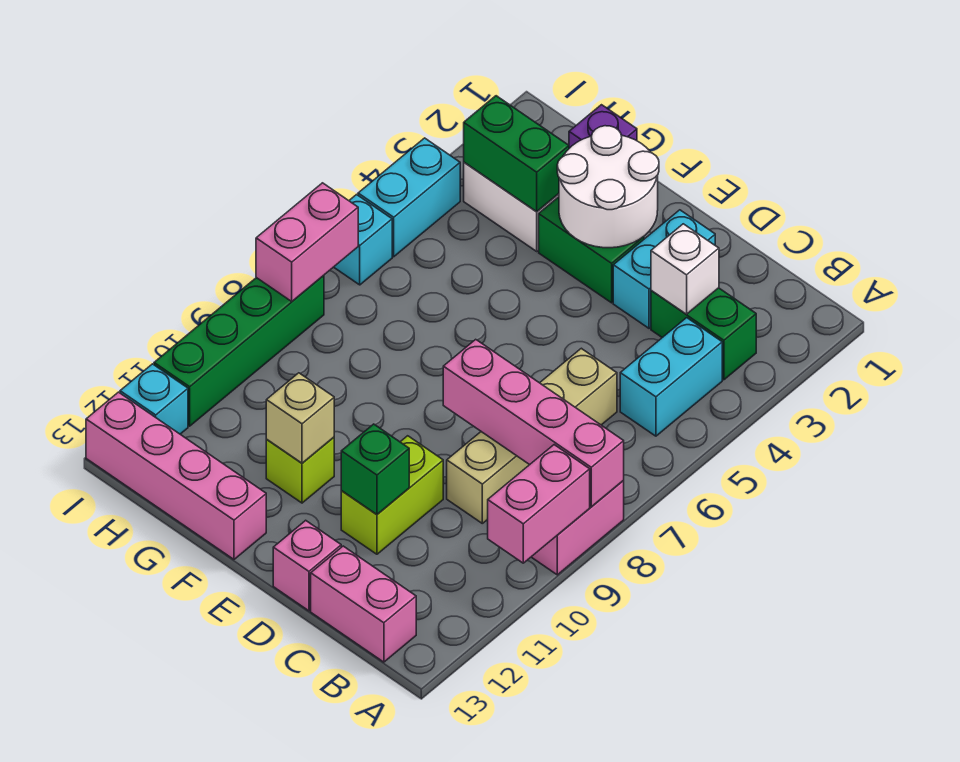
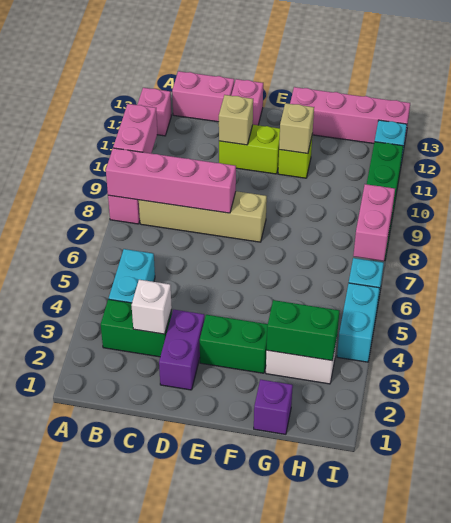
none -> pink 1x1 brick [137,88,171,136]
tan 1x4 brick [447,348,617,523] -> tan 1x4 brick turned to [139,191,267,242]
cyan 1x2 brick [613,210,715,328] -> purple 1x2 brick [159,310,205,390]
lime 1x2 brick [341,436,443,554] -> lime 1x2 brick turned to [219,125,280,174]
green 1x1 brick [341,424,409,515] -> tan 1x1 brick [219,95,253,145]
white 2x2 round brick [557,126,659,248] -> none

